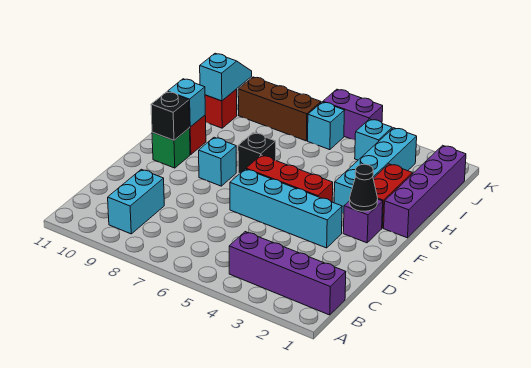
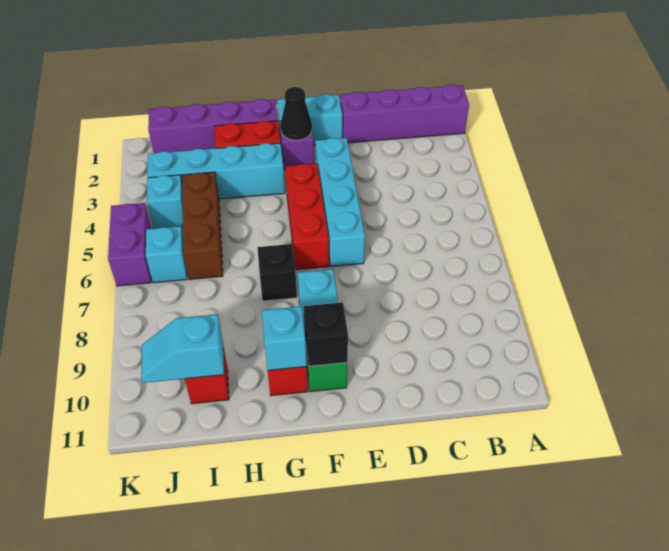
purple 1x4 brick [229,232,346,315] -> purple 1x4 brick turned to [340,85,469,143]
cyan 1x2 brick [108,169,164,234] -> cyan 1x2 brick moved to [277,94,342,145]
brown 1x3 brick [238,77,321,141] -> brown 1x3 brick moved to [182,172,223,279]

